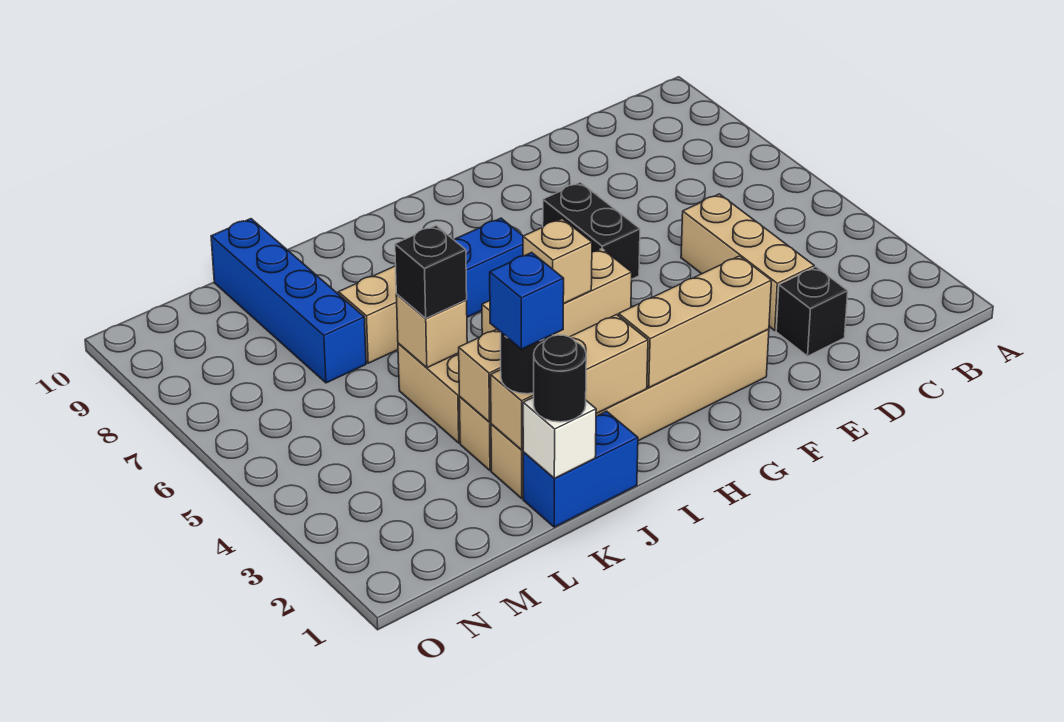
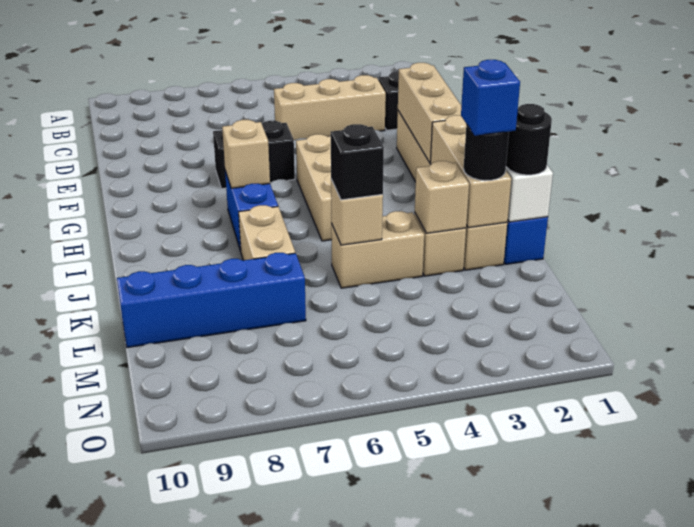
tan 1x1 brick [523,219,592,304] -> tan 1x1 brick moved to [222,120,270,188]

